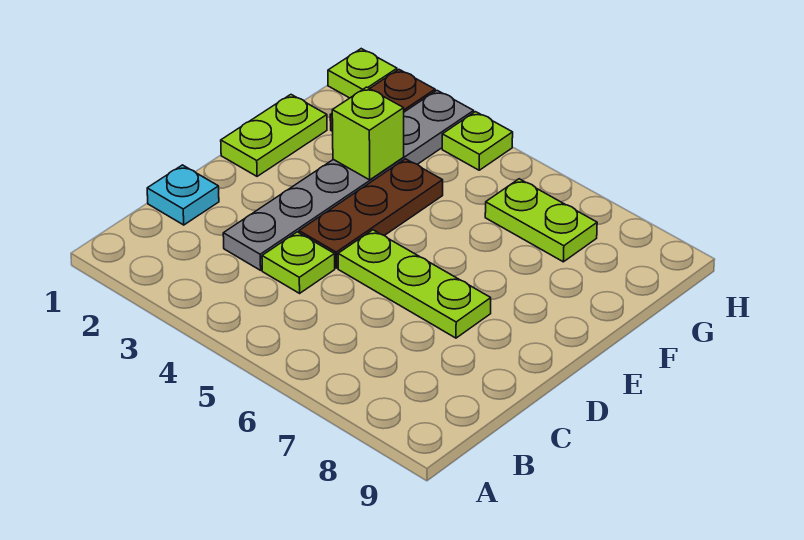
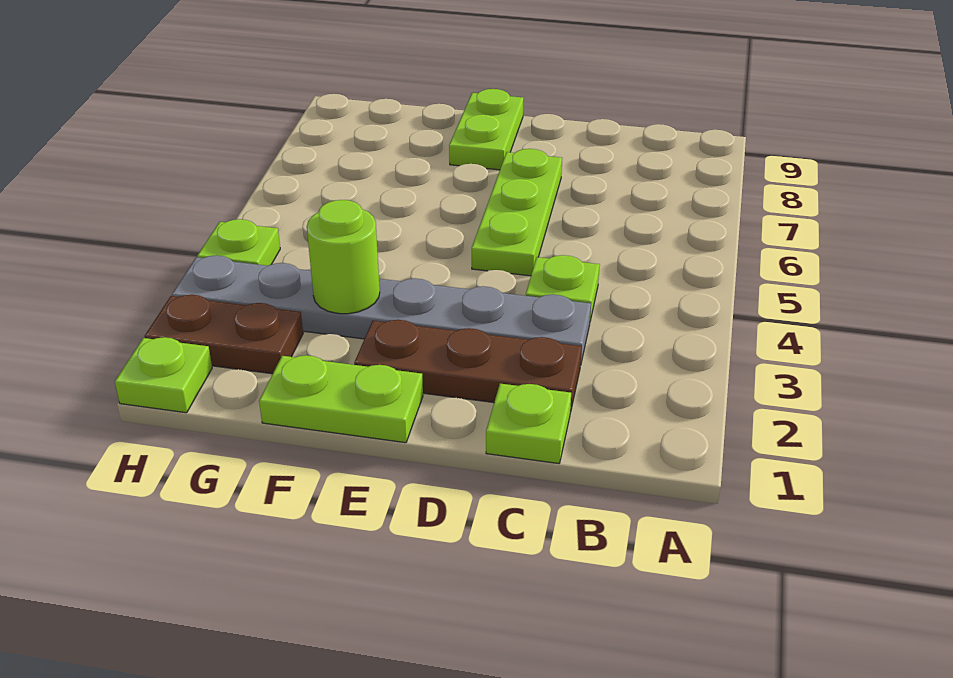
cyan 1x1 plate [147,165,219,225] -> lime 1x1 plate [486,384,571,464]
brown 1x3 plate [299,159,443,268] -> brown 1x3 plate moved to [354,320,582,412]
lime 1x1 brick [332,87,404,180] -> lime 1x1 round brick [307,200,380,314]
lime 1x2 plate [485,179,597,262] -> lime 1x2 plate moved to [449,89,524,170]

